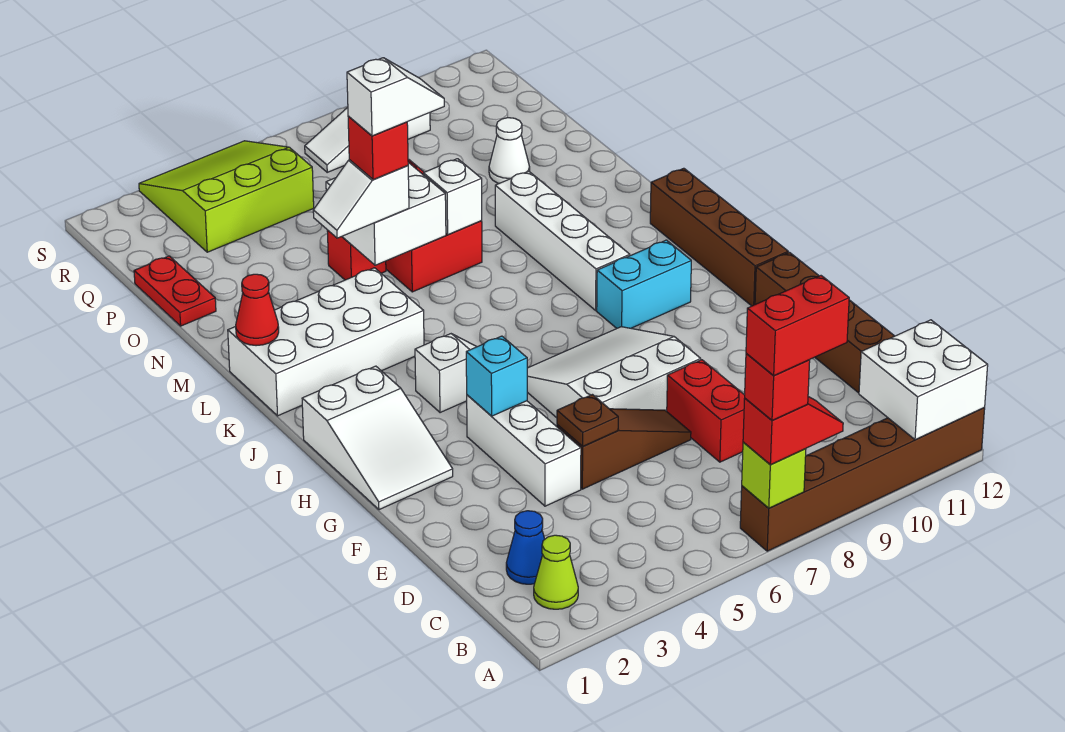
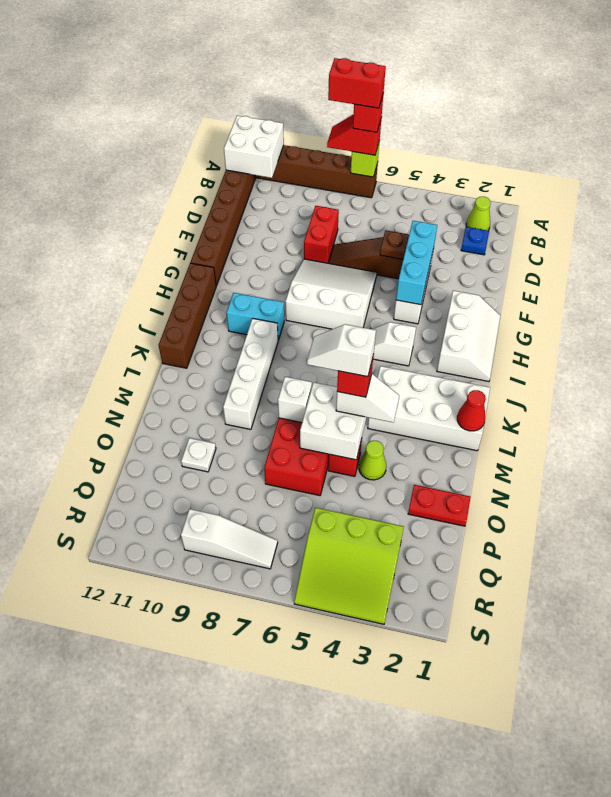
blue 1x1 cone [506,511,545,584] -> blue 1x1 plate [461,227,489,255]
white 3x3 slope [527,327,701,418] -> white 3x3 slope turned to [285,259,377,329]
white 2x3 slope [302,366,453,510] -> white 2x3 slope turned to [437,290,500,382]
cyan 1x1 brick [466,336,527,416] -> cyan 1x3 brick [396,221,437,305]
none -> lime 1x1 cone [359,441,386,480]
red 1x2 plate [134,256,216,326] -> red 1x2 plate turned to [408,485,471,526]
white 1x1 cone [489,118,530,183] -> white 1x1 plate [181,438,216,472]

